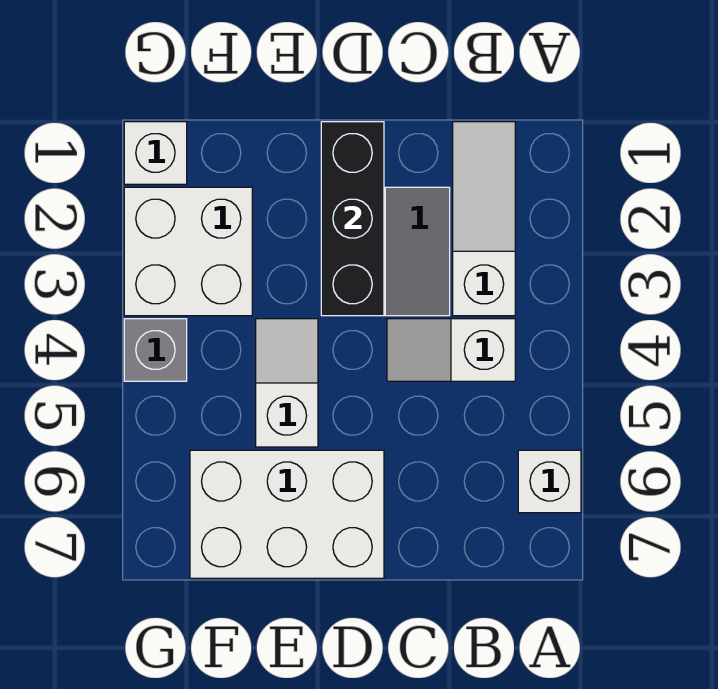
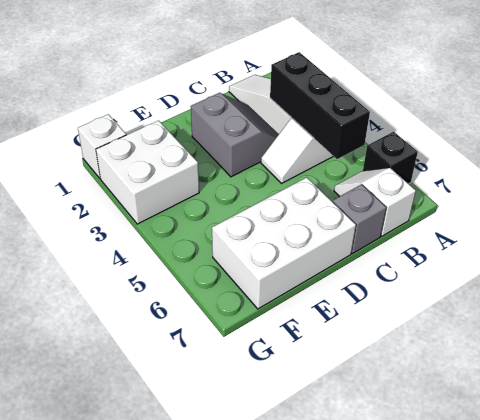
white 1x1 brick [518,450,581,513] -> black 1x1 brick [363,132,418,184]
black 1x3 brick [321,122,384,316] -> black 1x3 brick moved to [270,52,370,159]
white 1x2 slope [256,319,318,447] -> white 1x2 slope moved to [334,168,416,236]
grey 1x1 brick [124,319,187,381] -> grey 1x1 brick moved to [333,184,386,254]

